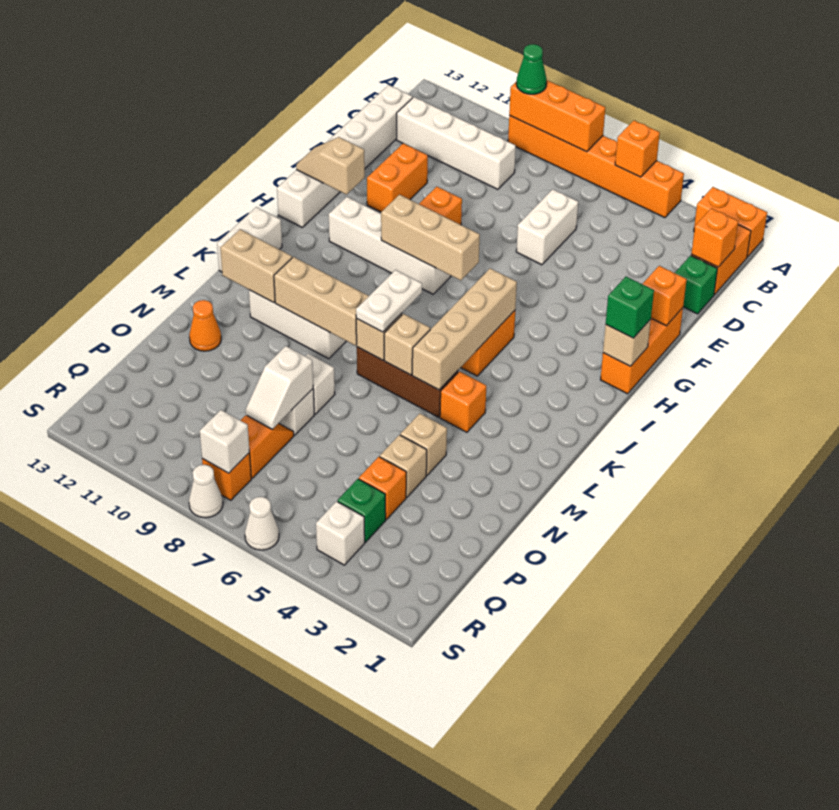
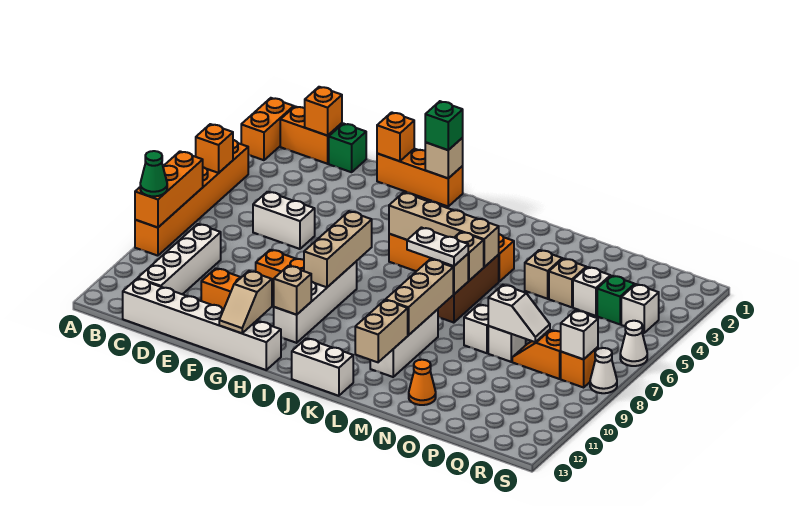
none -> tan 1x1 brick [274,266,311,315]
orange 1x1 brick [359,457,406,520] -> white 1x1 brick [573,267,610,316]

